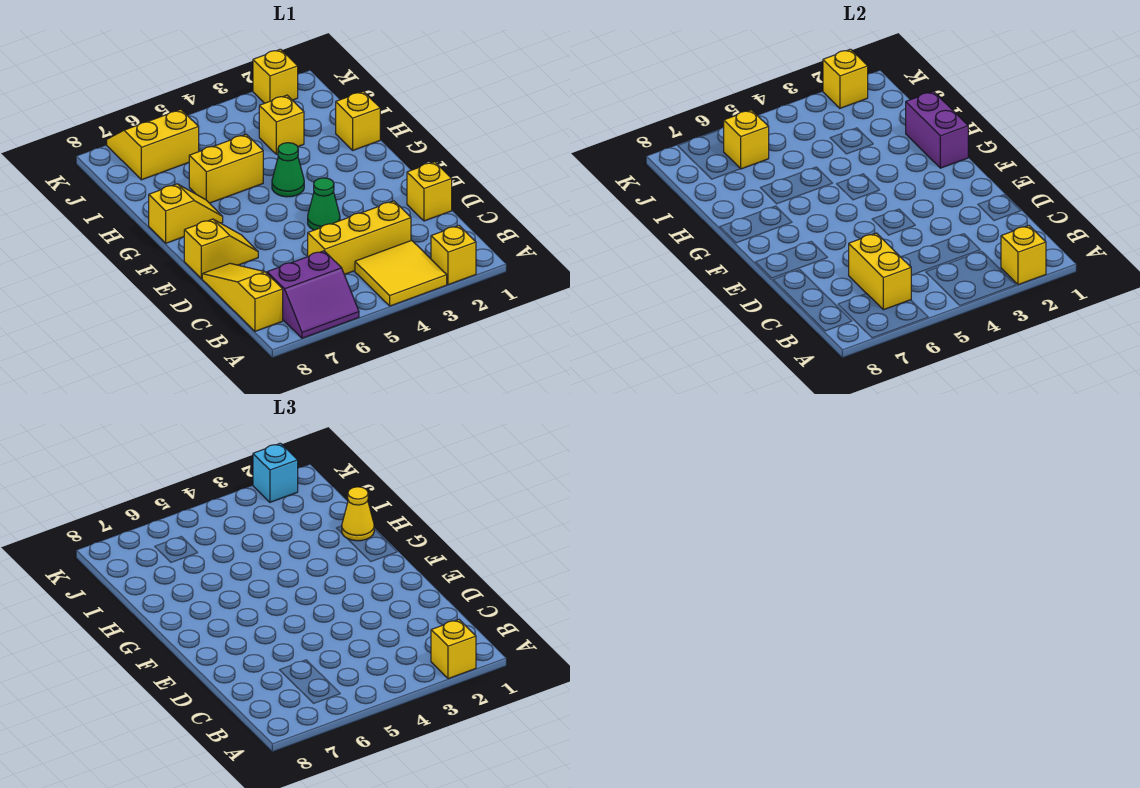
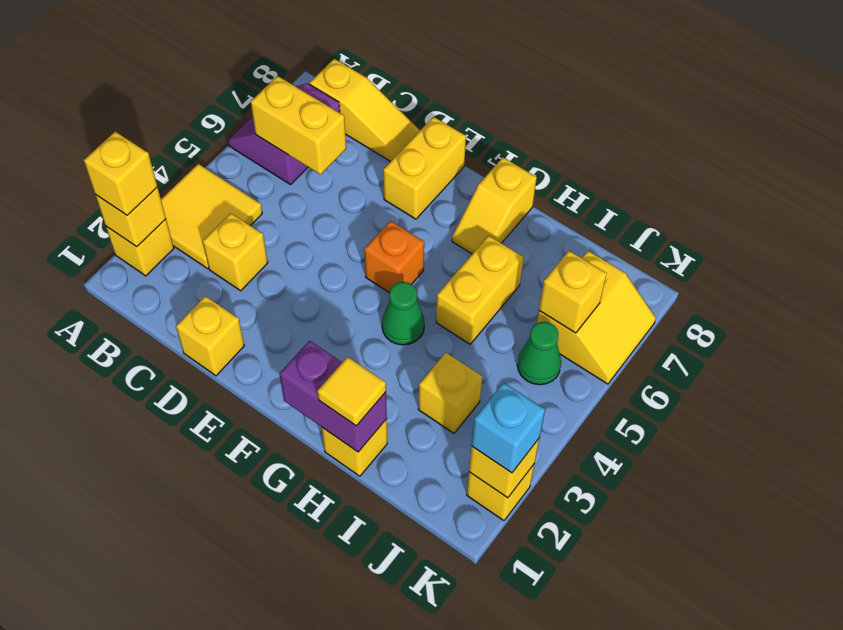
yellow 1x3 brick [308,201,411,275] -> yellow 1x1 brick [203,213,268,291]
green 1x1 cone [308,178,340,230] -> green 1x1 cone moved to [517,322,561,385]
yellow 1x2 slope [184,219,258,279] -> yellow 1x2 brick [383,117,466,219]
none -> orange 1x1 brick [364,221,424,293]
yellow 1x1 cone [342,487,374,541] -> yellow 1x1 tile [317,357,386,426]

